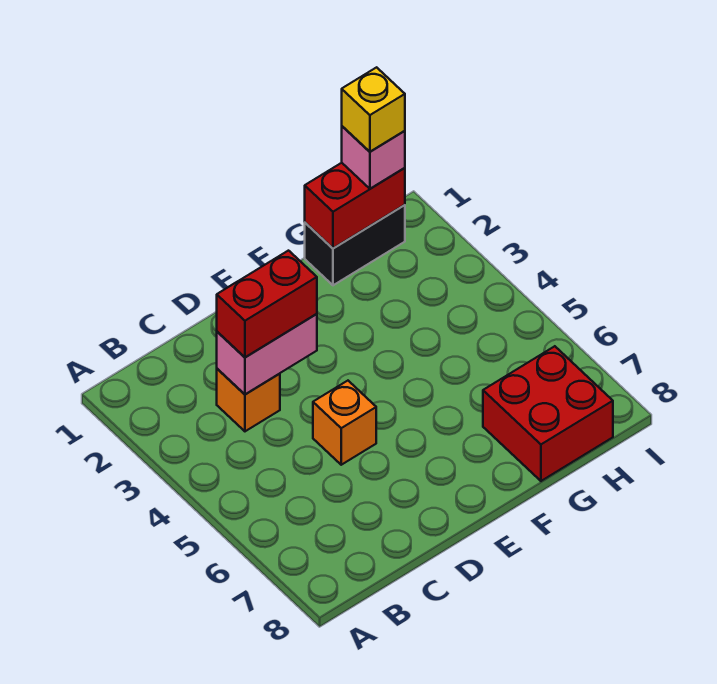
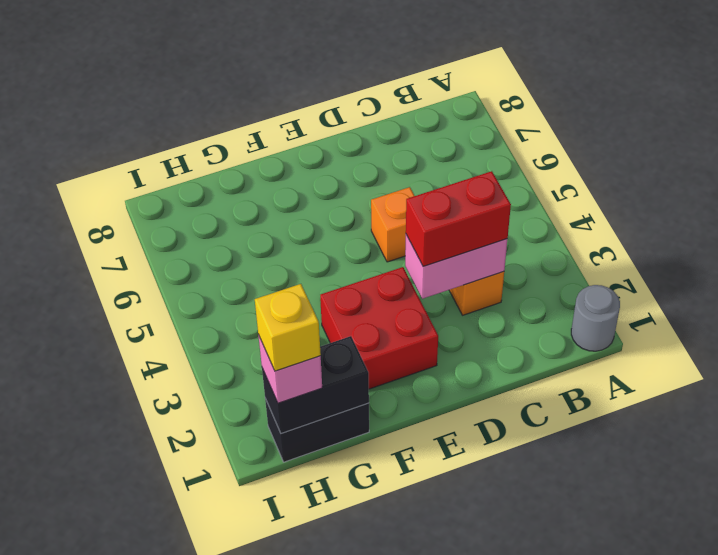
none -> grey 1x1 round brick [571,285,620,351]
red 1x2 brick [305,163,405,248] -> black 1x2 brick [262,336,369,434]
red 2x2 brick [483,346,613,481] -> red 2x2 brick moved to [320,267,438,389]

